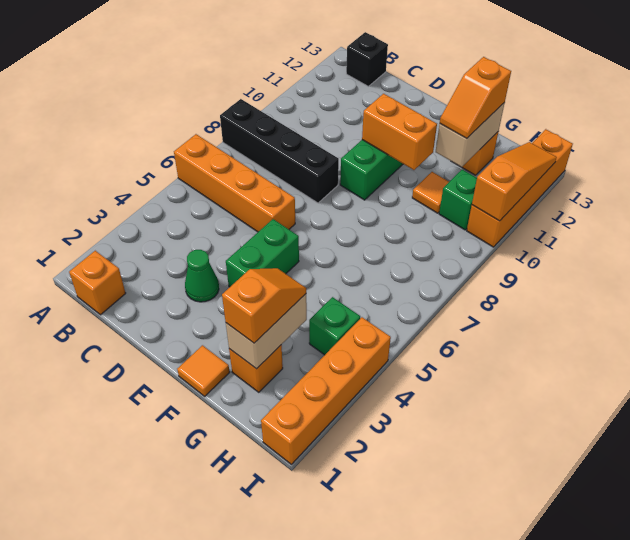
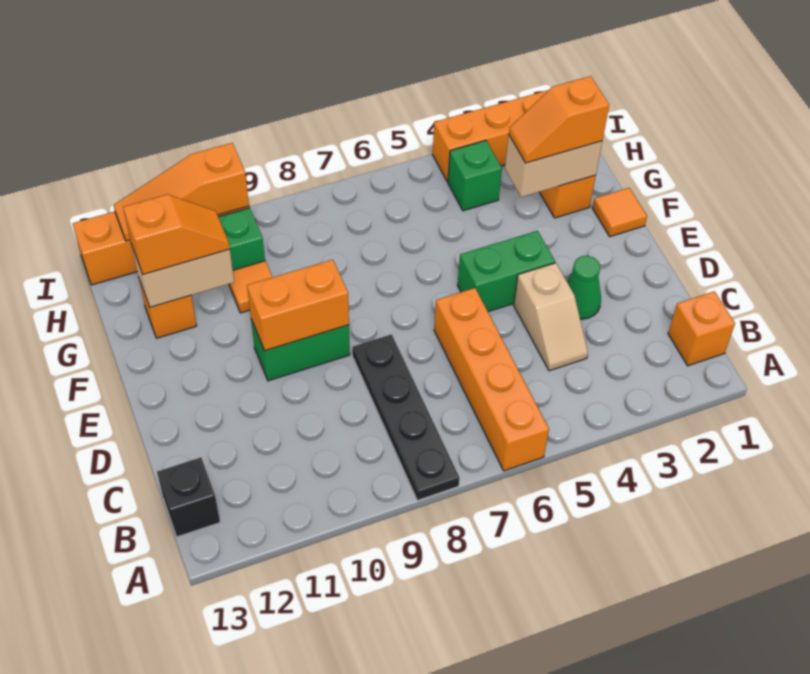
black 1x4 brick [220,99,339,203] -> black 1x4 plate [352,334,459,500]
none -> tan 1x2 slope [514,263,588,371]
orange 1x2 brick [362,94,437,170] -> orange 1x2 brick turned to [247,260,349,351]

